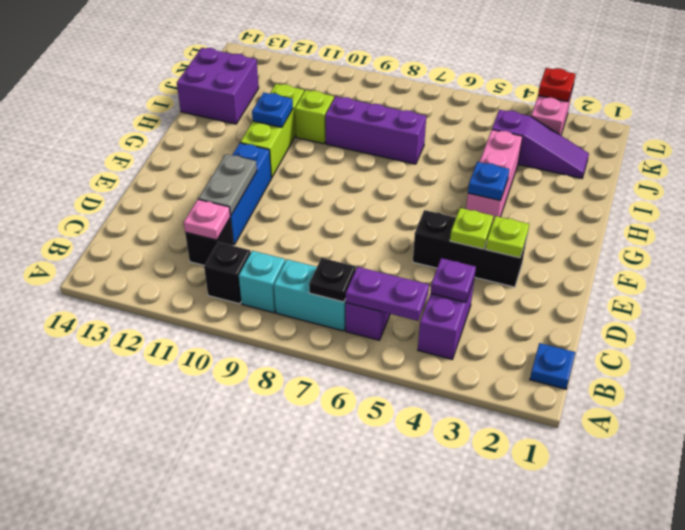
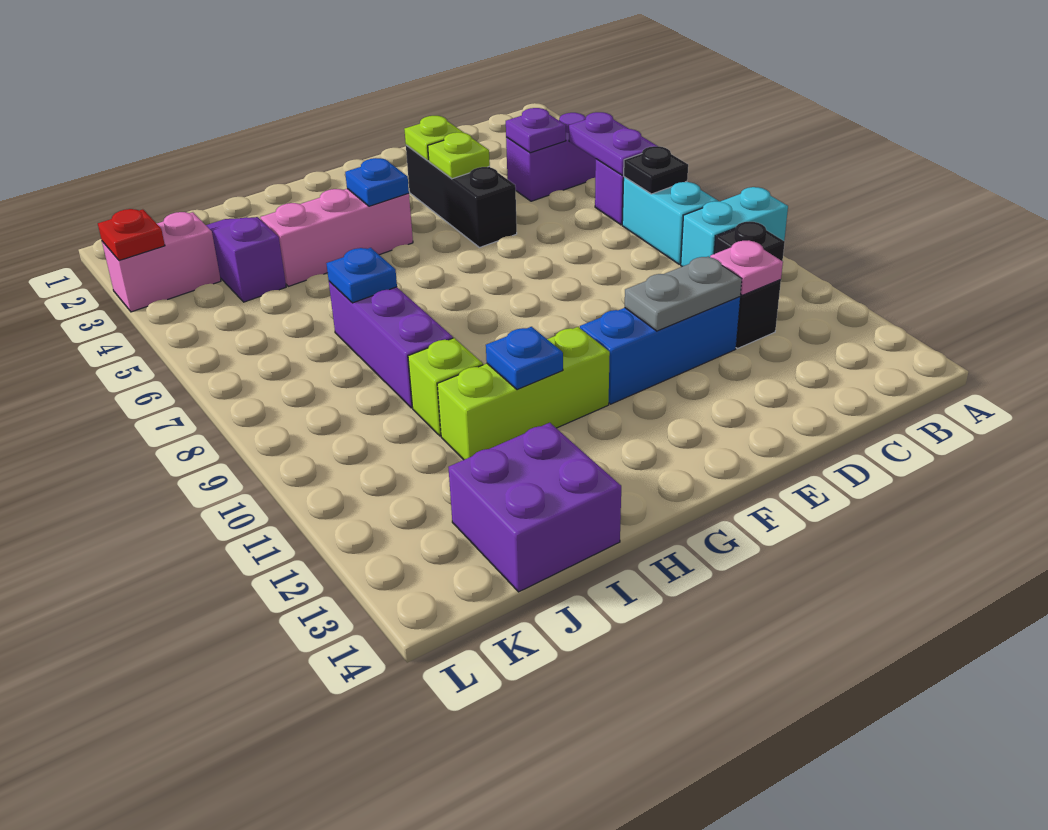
blue 1x1 plate [530,343,575,389] -> blue 1x1 plate moved to [326,248,397,303]
cyan 1x1 brick [239,251,285,313] -> cyan 1x2 brick [681,187,788,267]

